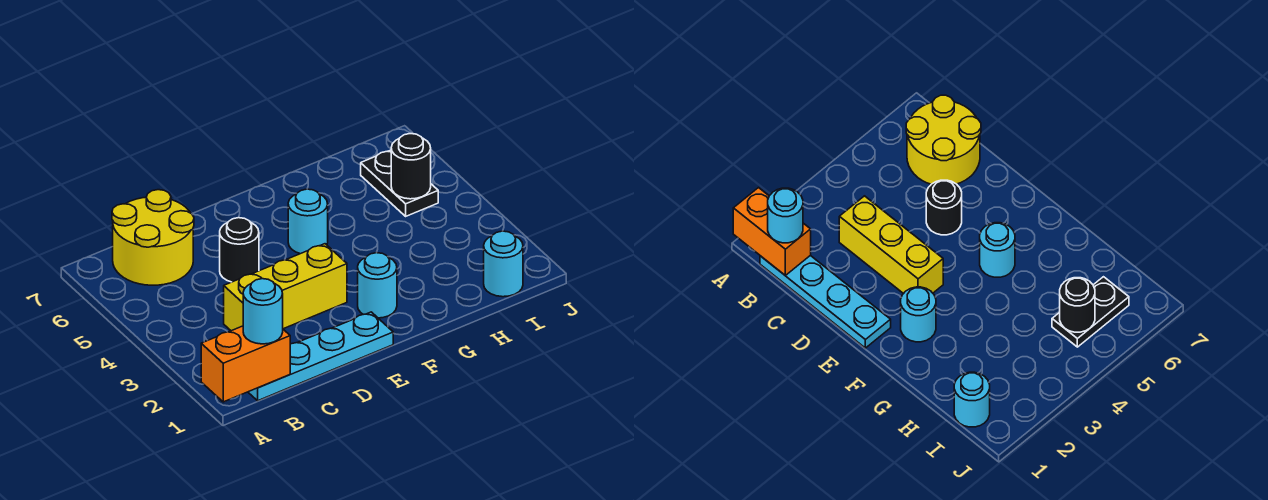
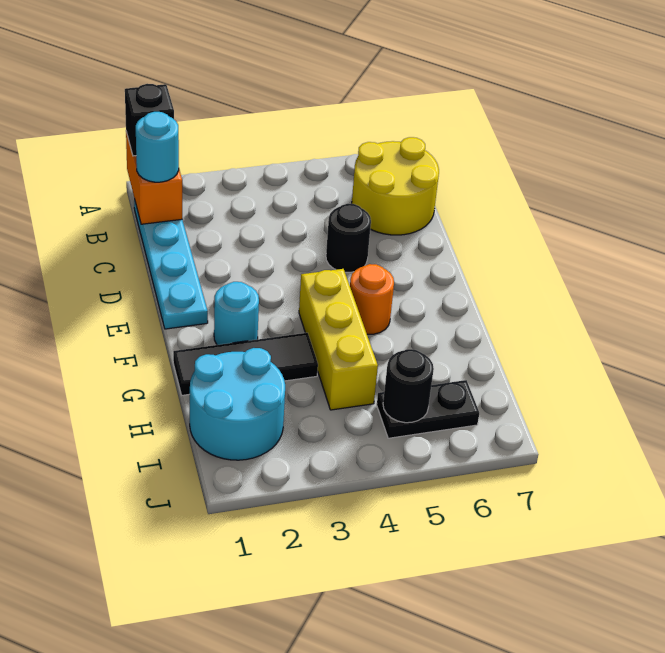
none -> black 1x1 brick [125,84,174,156]
yellow 1x3 brick [224,244,347,331] -> yellow 1x3 brick moved to [299,269,378,410]
cyan 1x1 round brick [288,189,328,254] -> orange 1x1 round brick [350,264,394,334]
none -> black 1x3 tile [173,333,318,395]
cyan 1x1 round brick [484,231,523,297] -> cyan 2x2 round brick [190,348,285,460]

